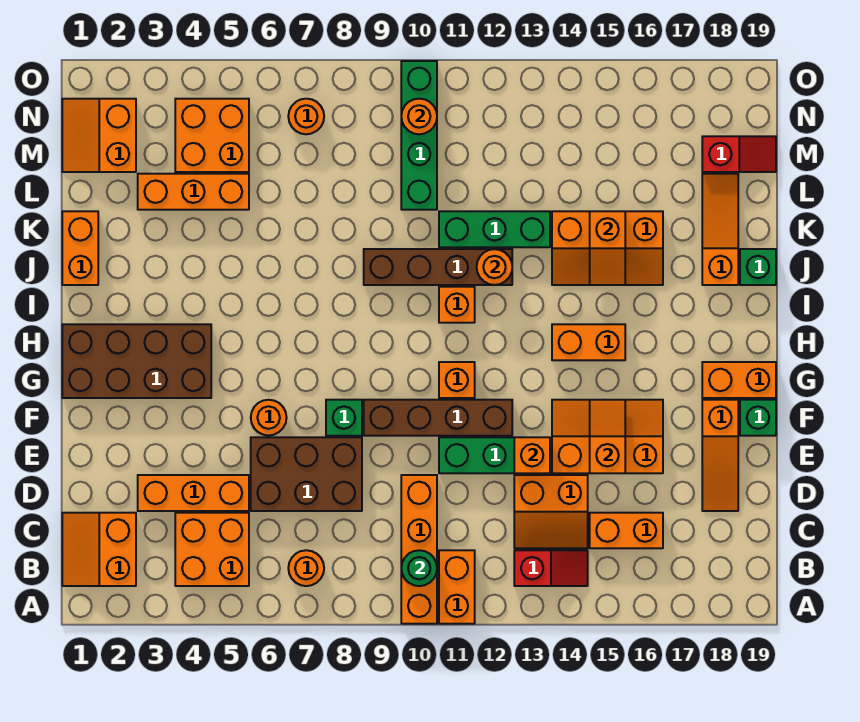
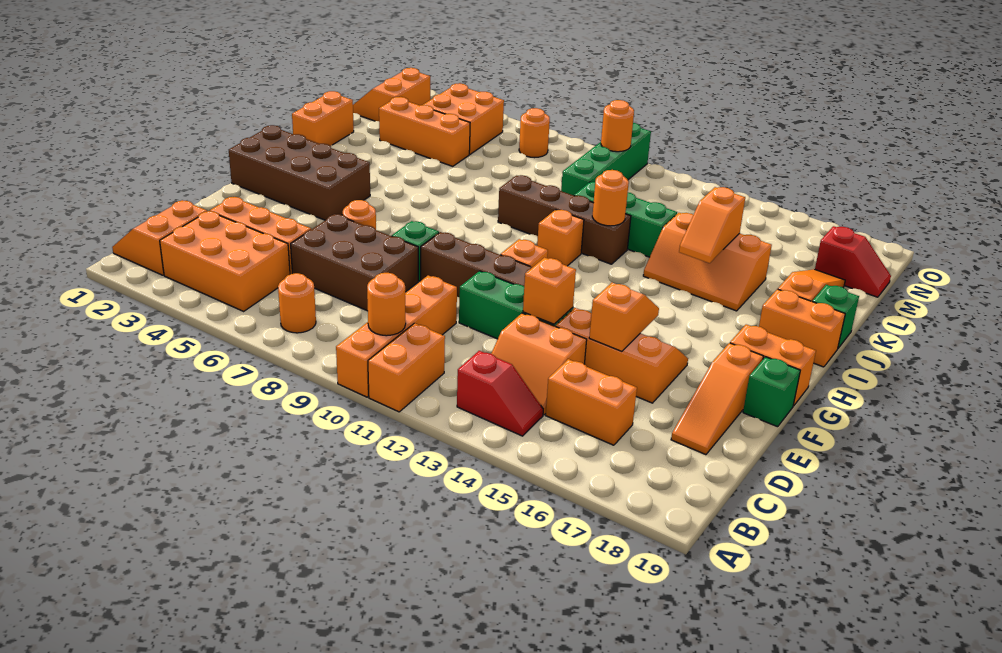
orange 2x2 brick [175,513,249,586] -> orange 2x3 brick [160,211,290,311]
green 1x1 round brick [401,550,437,586] -> orange 1x1 round brick [367,273,406,336]
orange 1x2 brick [552,324,625,360] -> orange 1x2 brick moved to [759,289,845,367]

